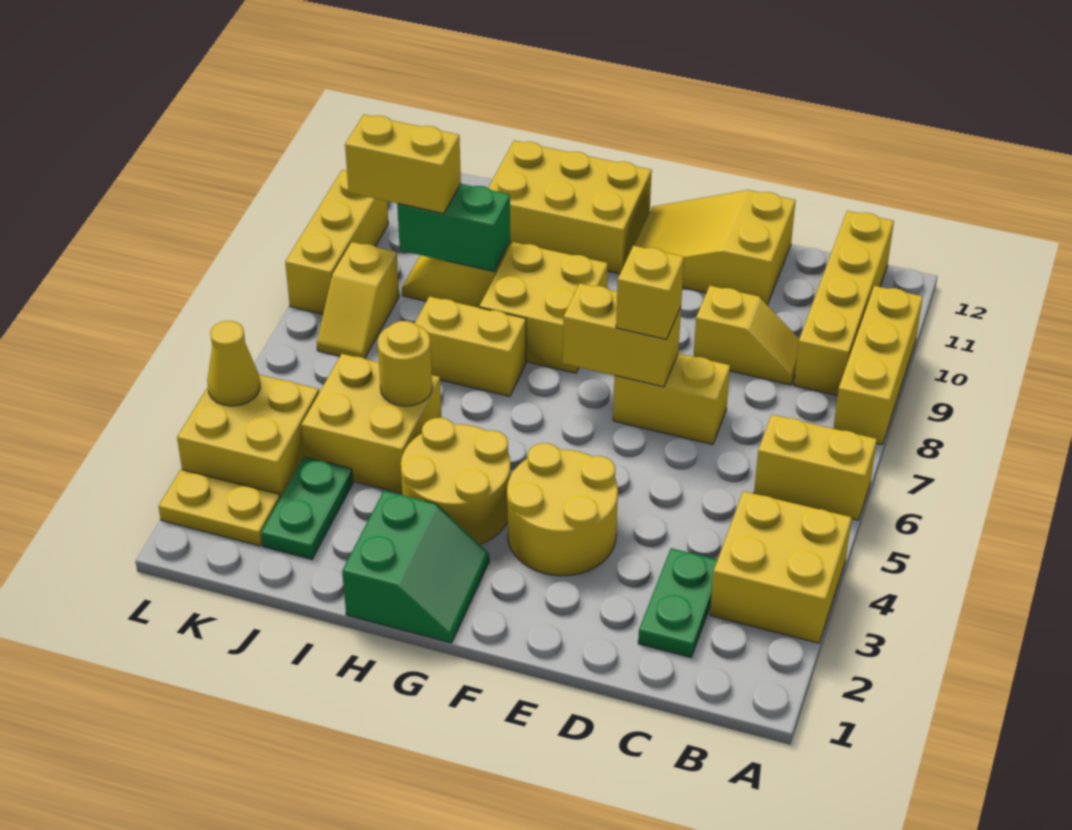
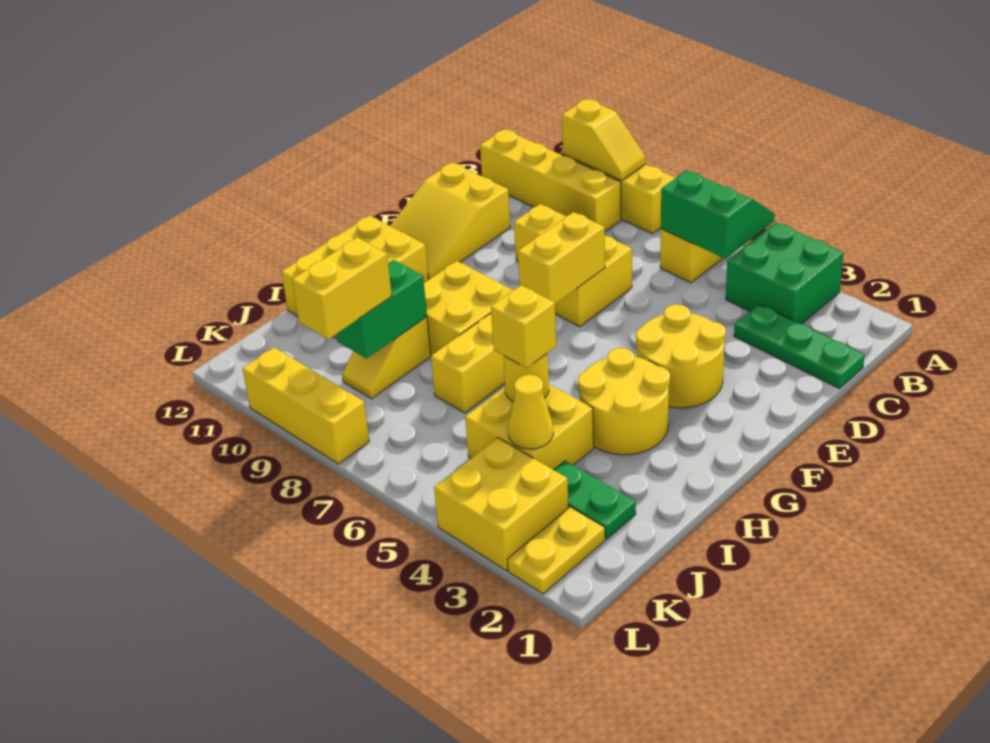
yellow 2x2 brick [710,491,852,643] -> green 2x2 brick [726,223,843,324]
green 1x2 plate [638,548,717,657] -> green 1x3 plate [734,304,865,388]
yellow 1x1 brick [616,246,684,339] -> yellow 1x1 brick moved to [491,285,556,368]
green 2x2 slope [342,491,489,643] -> green 2x2 slope moved to [661,170,775,259]
yellow 1x2 slope [317,242,399,358] -> yellow 1x2 slope moved to [562,99,646,181]
yellow 1x1 cone [207,321,260,406] -> yellow 1x1 cone moved to [508,375,553,449]

